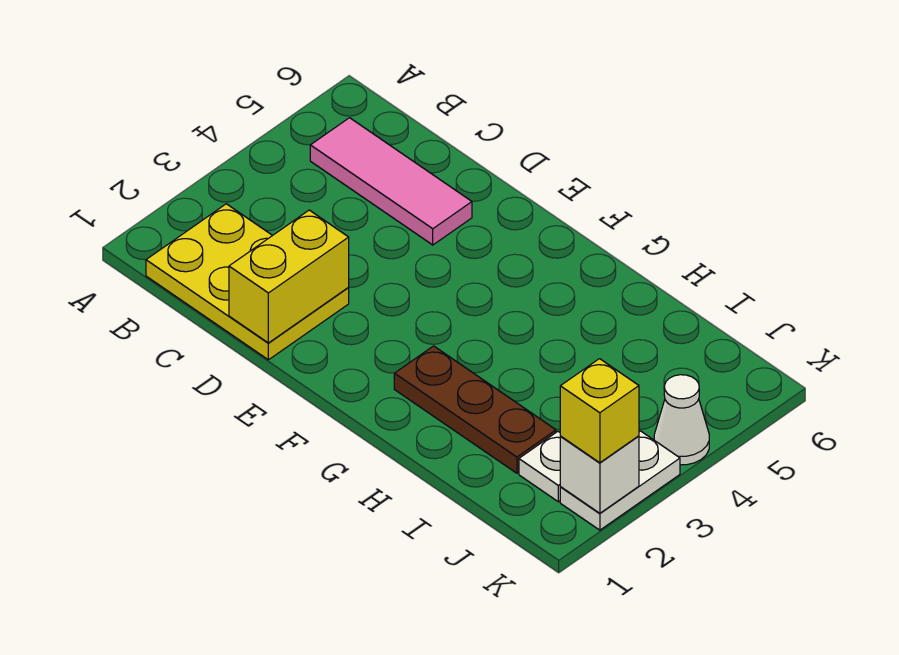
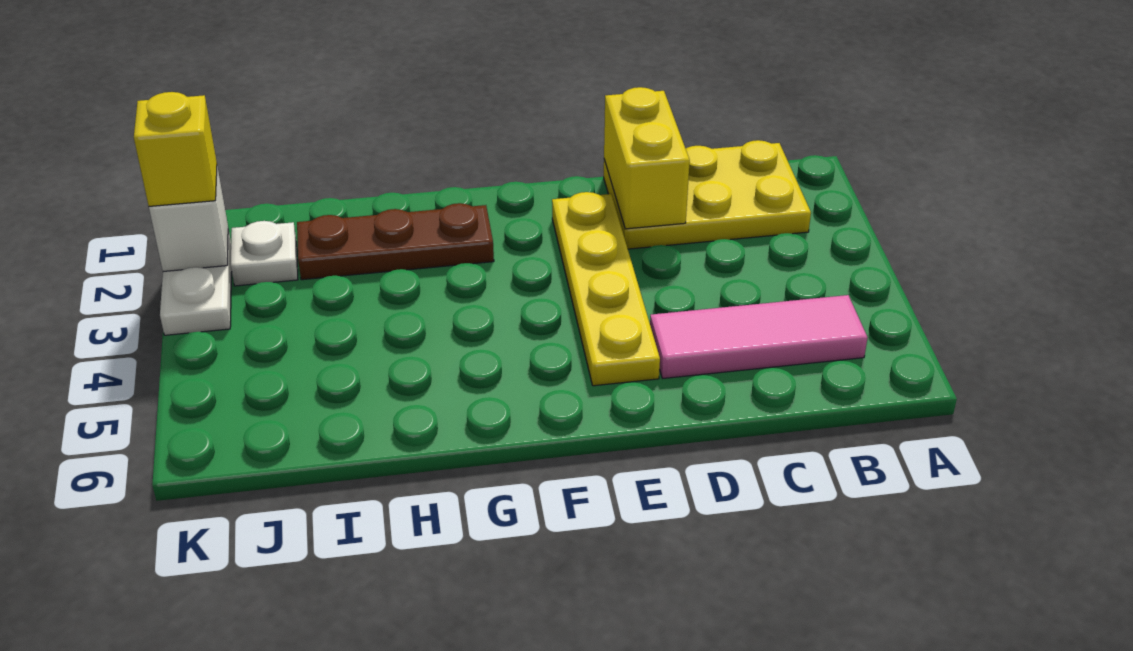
none -> yellow 1x4 plate [552,192,660,386]
white 1x1 cone [654,375,709,465] -> none

